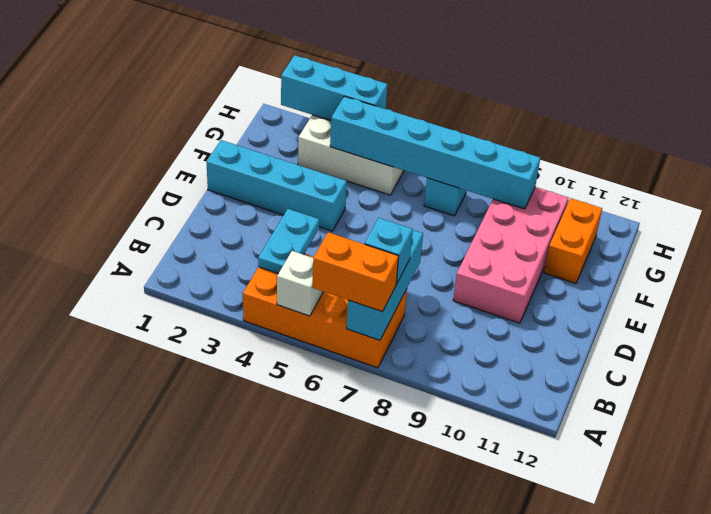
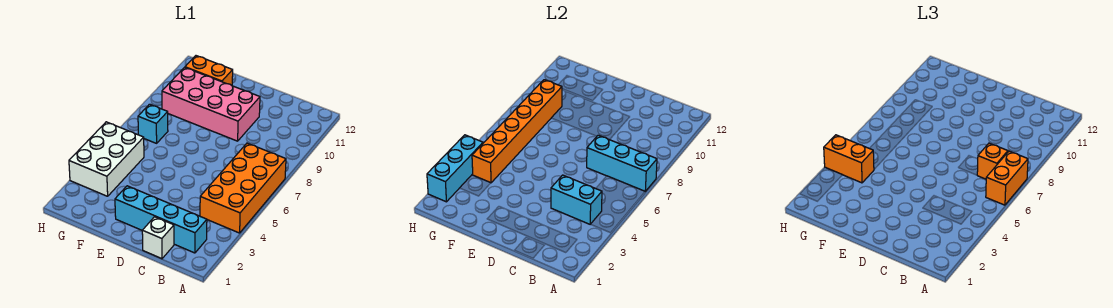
white 1x1 brick [277,251,323,316] -> white 1x1 brick moved to [142,217,174,259]
cyan 1x2 plate [258,209,319,274] -> cyan 1x2 brick [551,175,602,224]
cyan 1x1 brick [365,218,413,284] -> orange 1x1 brick [977,143,1008,179]
cyan 1x4 brick [207,140,347,231] -> cyan 1x4 brick turned to [115,186,207,253]
cyan 1x6 brick [330,96,540,209] -> orange 1x6 brick [472,80,562,183]
none -> orange 1x2 brick [824,135,874,183]

